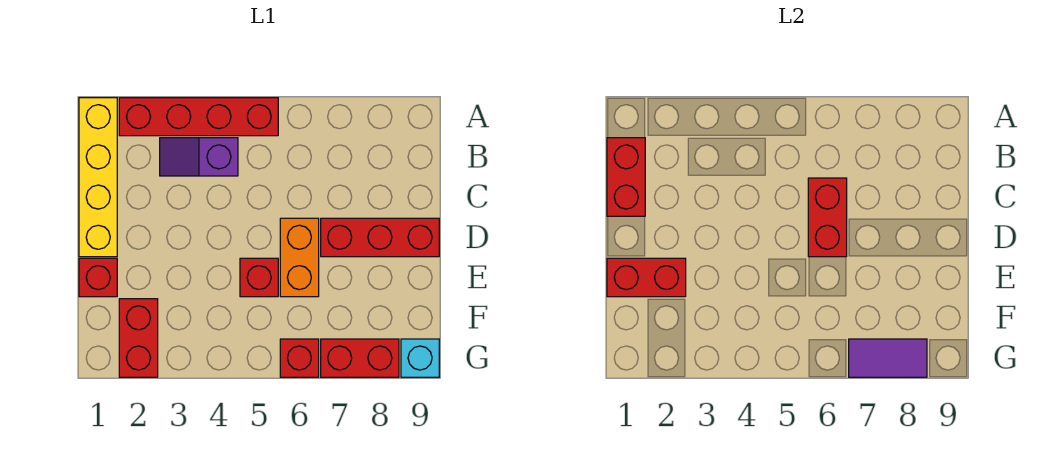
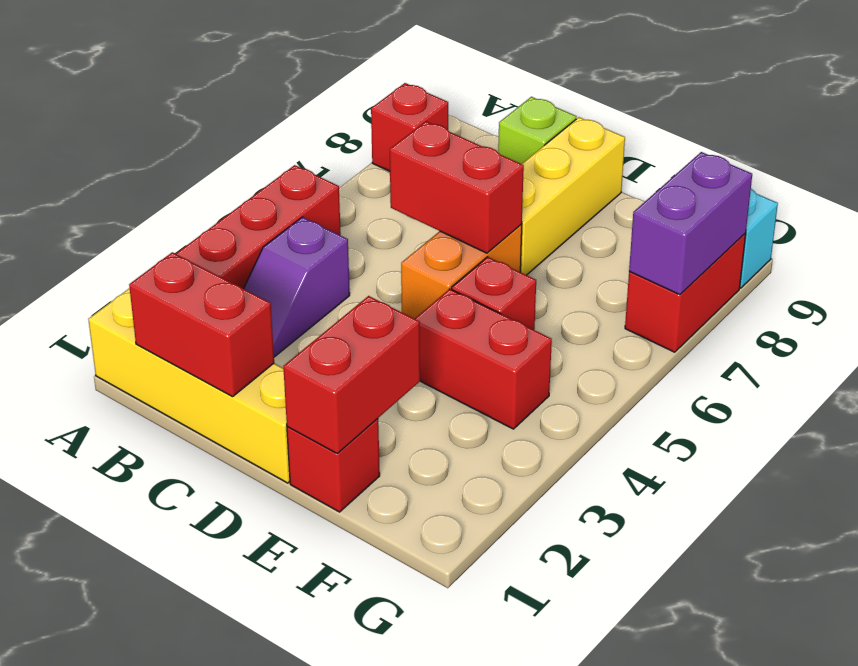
none -> lime 1x1 brick [498,97,577,164]
orange 1x2 brick [280,218,319,297] -> orange 1x2 brick turned to [401,224,522,319]
red 1x3 brick [321,218,439,257] -> yellow 1x3 brick [520,117,625,275]
red 1x2 brick [119,299,158,377] -> red 1x2 brick moved to [415,289,552,429]
red 1x1 brick [280,339,319,377] -> red 1x1 brick moved to [371,83,448,171]
purple 1x2 tile [849,339,927,377] -> purple 1x2 brick [629,152,752,295]

